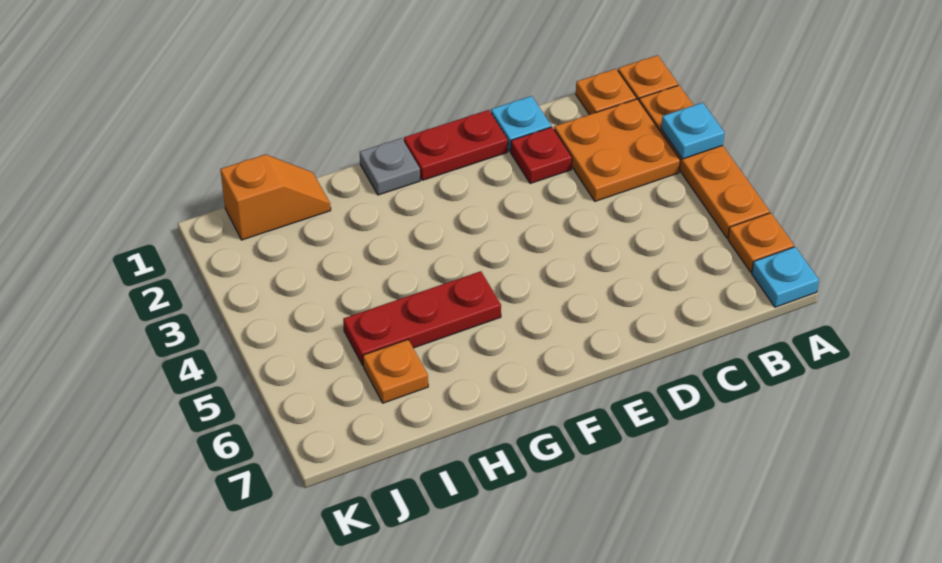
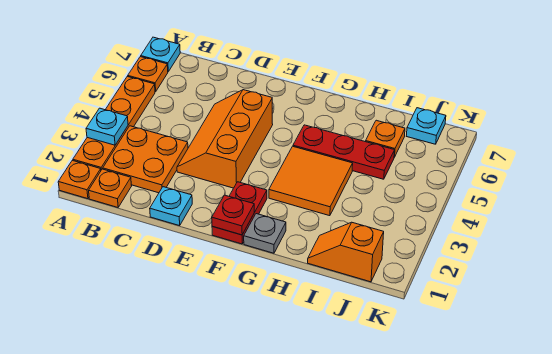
red 1x1 plate [511,127,572,184] -> red 1x1 plate moved to [212,195,254,235]
none -> orange 2x3 slope [177,90,273,188]
red 1x2 plate [404,110,508,180] -> red 1x2 plate turned to [212,182,267,244]
none -> orange 2x2 tile [269,146,353,216]
none -> cyan 1x1 plate [407,108,446,144]

